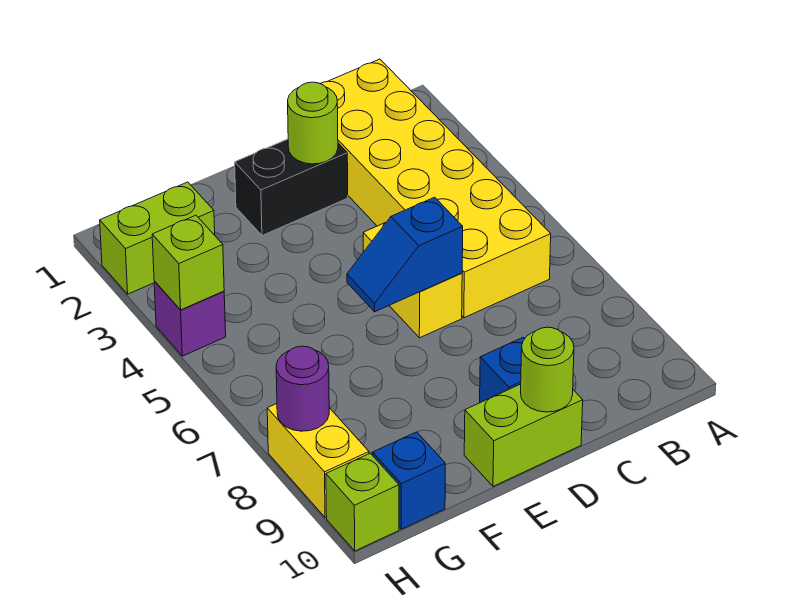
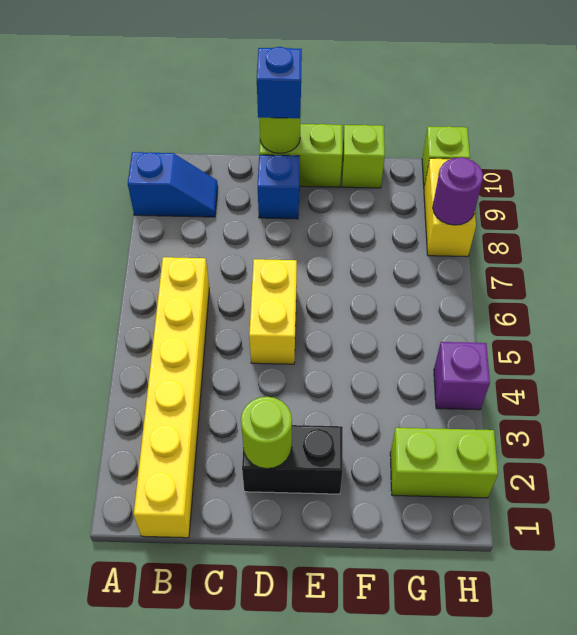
yellow 2x6 brick [321,59,551,318] -> yellow 1x6 brick [134,257,209,538]
blue 1x2 slope [347,197,463,312] -> blue 1x2 slope moved to [128,152,218,217]
blue 1x1 brick [373,432,445,529] -> blue 1x1 brick moved to [257,47,302,118]
lime 1x1 brick [152,215,224,310] -> lime 1x1 brick moved to [342,125,385,188]

